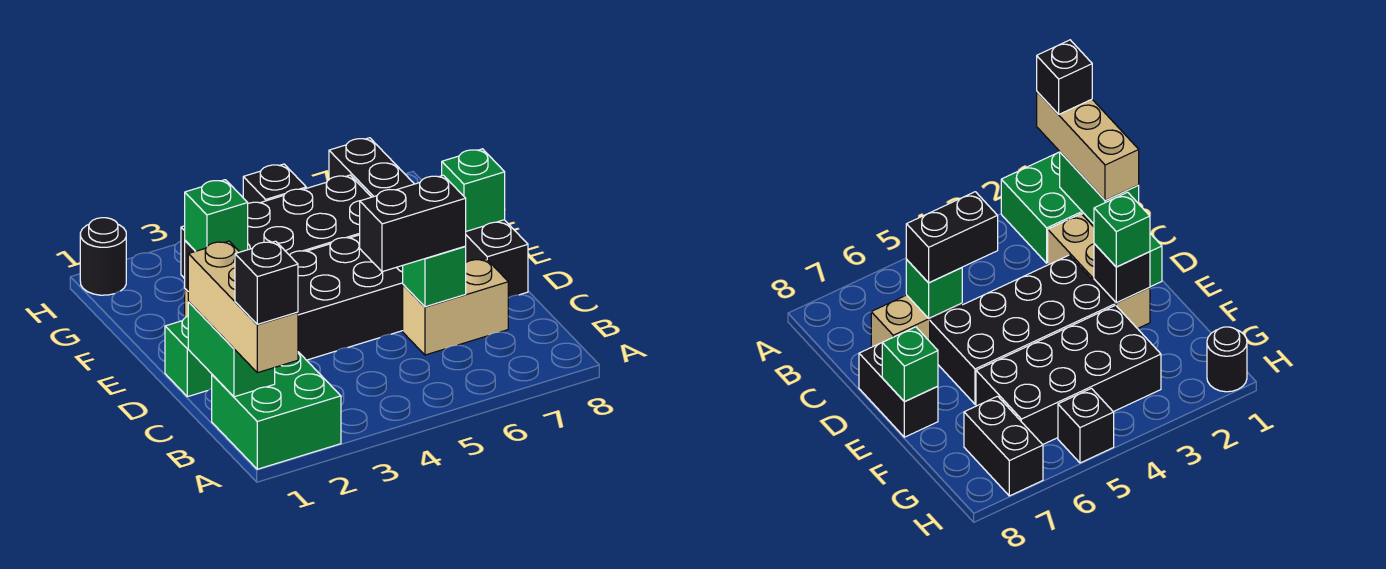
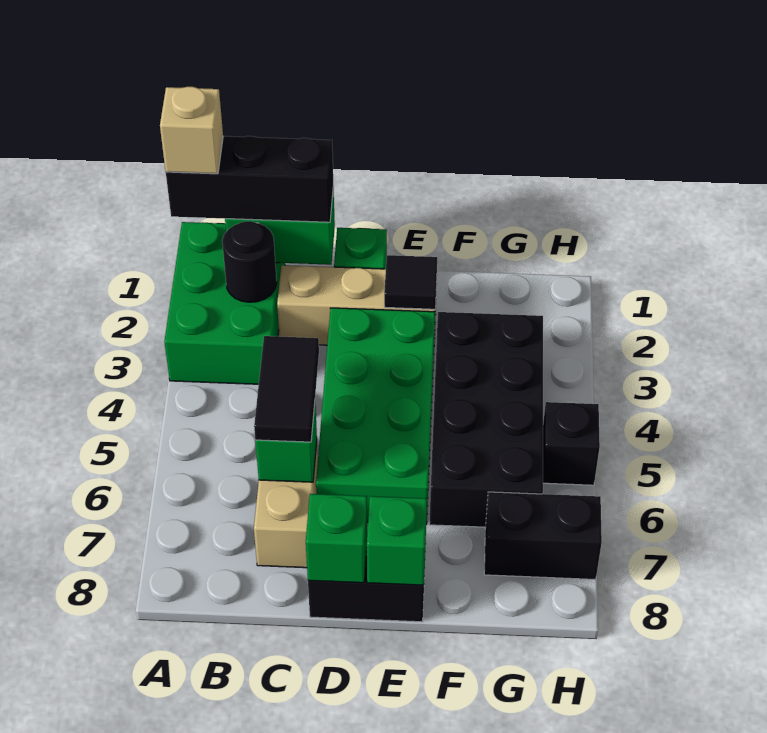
green 2x2 brick [212,352,341,469] -> green 2x3 brick [164,222,285,384]
tan 1x3 brick [188,241,298,373] -> black 1x3 brick [166,136,333,222]
black 1x1 brick [235,241,298,324] -> tan 1x1 brick [160,87,223,174]
black 1x2 brick [360,175,466,272] -> black 1x2 tile [254,336,319,442]
black 2x4 brick [290,235,403,360] -> green 2x4 brick [316,308,435,524]
black 1x1 brick [1094,244,1150,303] -> black 1x1 tile [384,255,437,309]
green 1x1 brick [185,180,248,252] -> green 1x1 brick moved to [306,494,367,583]
black 1x1 round brick [80,218,126,295] -> black 1x1 round brick moved to [222,221,277,302]

